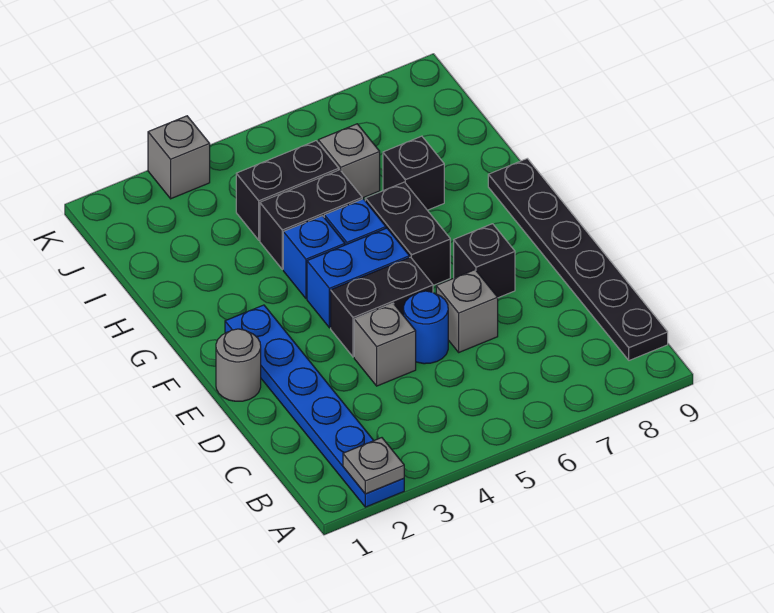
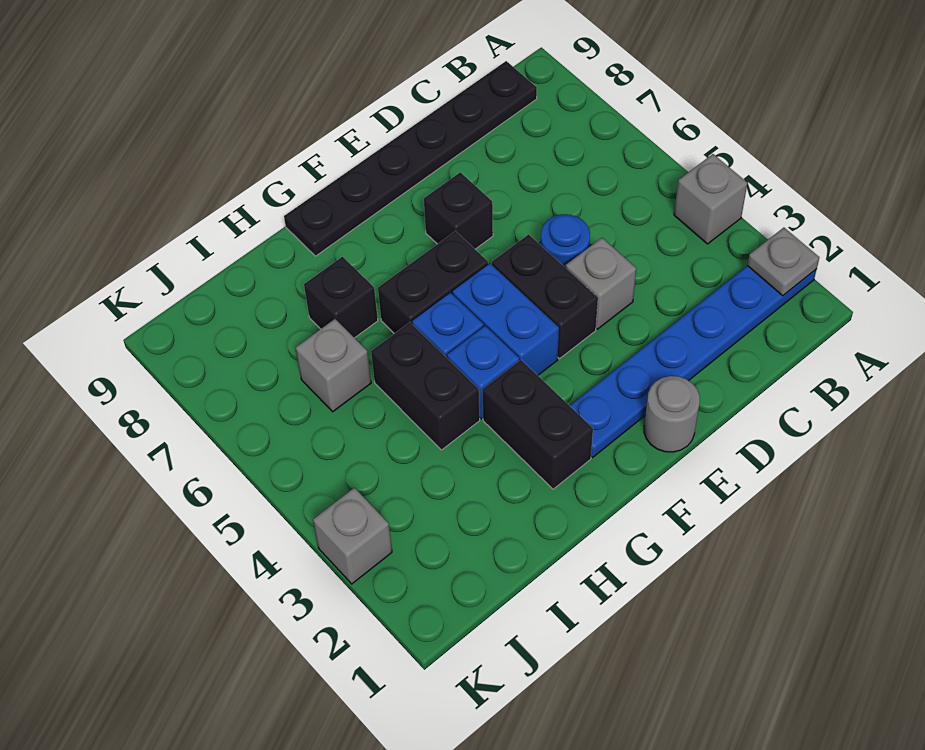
grey 1x1 brick [436,270,498,352] -> grey 1x1 brick moved to [674,154,747,244]
black 1x2 brick [236,141,339,240] -> black 1x2 brick moved to [482,360,593,489]

